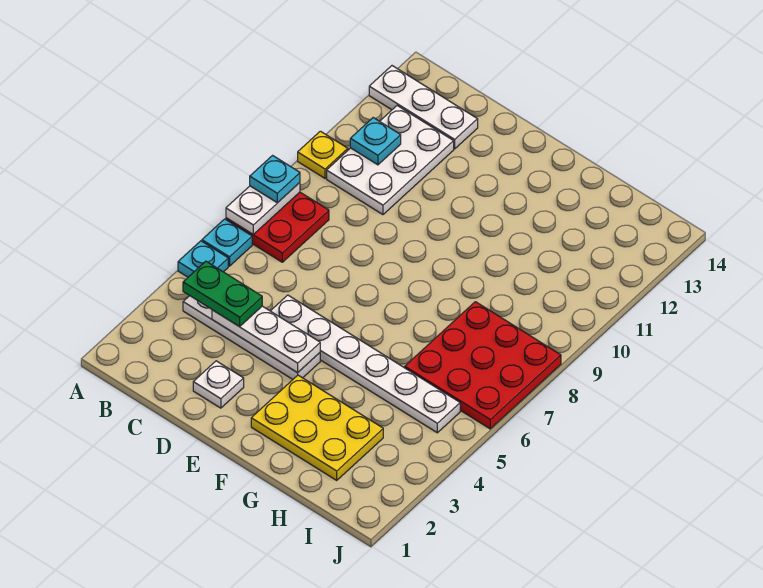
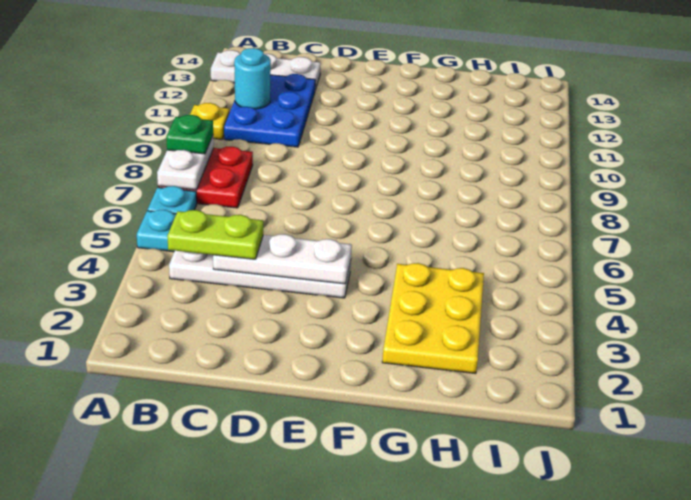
cyan 1x1 plate [250,156,300,203] -> green 1x1 plate [166,115,213,154]
green 1x2 plate [183,261,262,327] -> lime 1x2 plate [167,210,263,259]
white 2x3 plate [327,106,454,215] -> blue 2x3 plate [224,74,315,147]
cyan 1x1 plate [350,118,401,165] -> cyan 1x1 round brick [234,48,271,109]
white 1x1 plate [193,361,244,408] -> none
white 1x6 plate [271,295,460,433] -> none
yellow 2x3 plate [251,375,383,480] -> yellow 2x3 plate turned to [382,263,484,374]
red 3x3 plate [405,302,561,429] -> none

